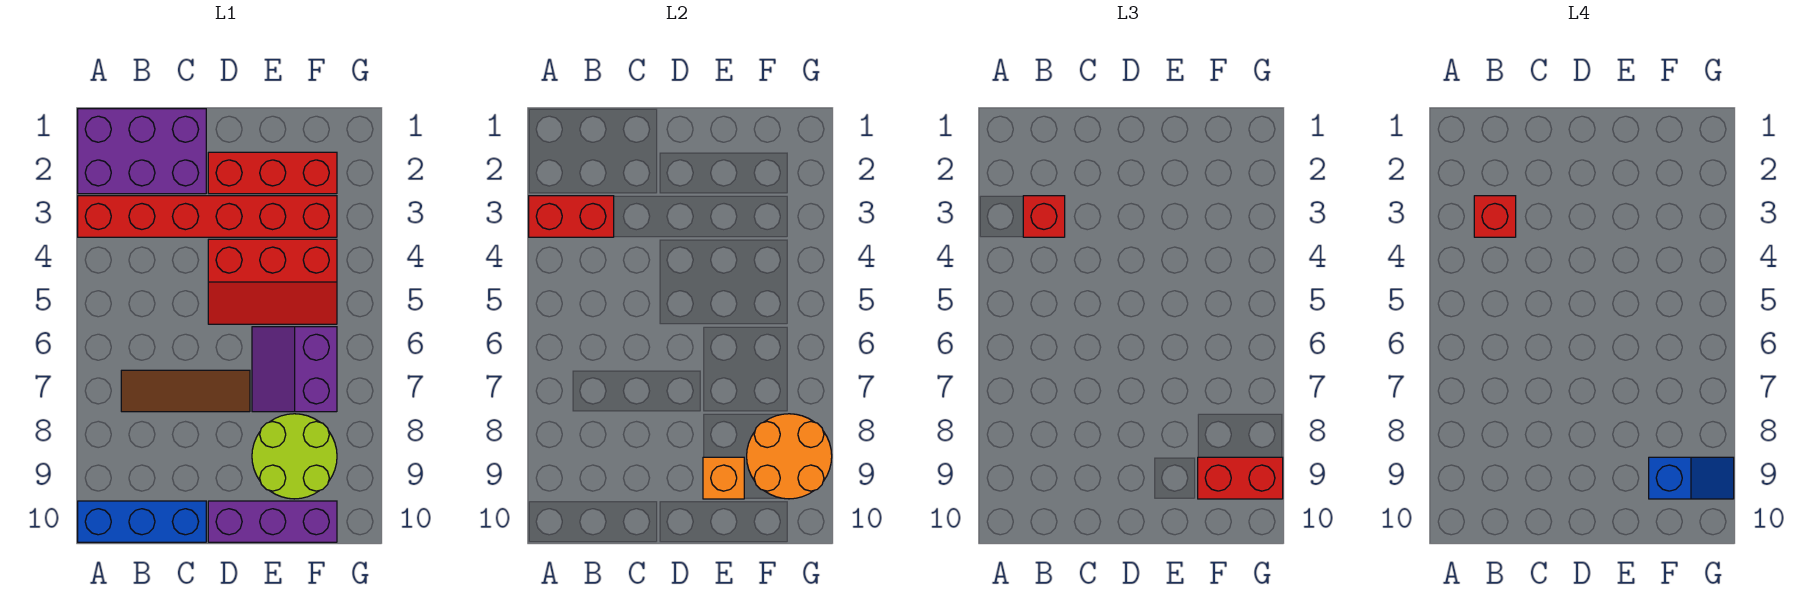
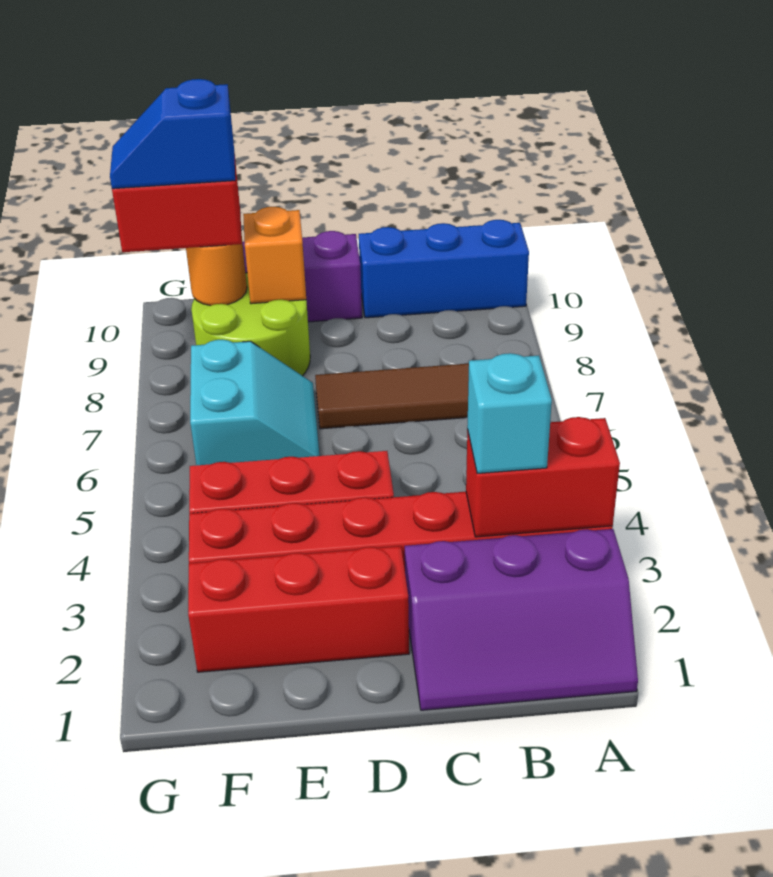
purple 2x3 brick [78,109,206,194] -> purple 2x3 slope [405,529,638,710]
red 1x1 brick [1023,196,1065,237] -> cyan 1x1 brick [467,353,552,473]
red 1x1 brick [1474,196,1516,237] -> none
purple 2x2 slope [252,327,337,412] -> cyan 2x2 slope [190,340,320,465]
orange 2x2 round brick [747,414,832,499] -> orange 1x1 round brick [186,233,247,306]

